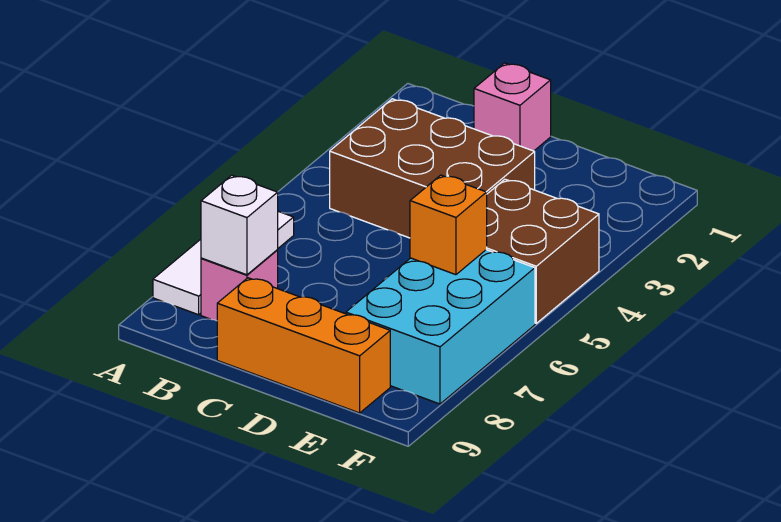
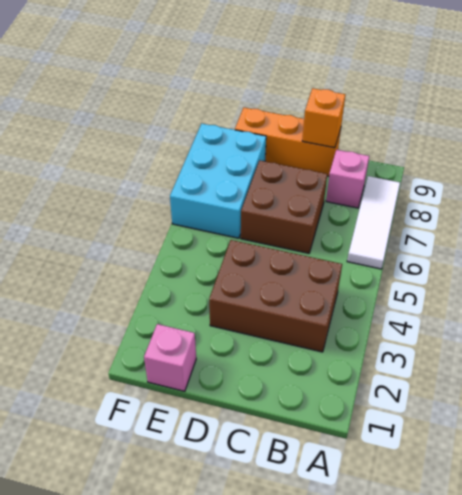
white 1x1 brick [201,175,278,275] -> none
pink 1x1 brick [474,63,551,151] -> pink 1x1 brick moved to [144,324,196,391]
brown 2x2 brick [486,179,599,323] -> brown 2x2 brick moved to [241,160,327,253]
orange 1x1 brick [410,175,487,275] -> orange 1x1 brick moved to [302,88,345,148]

